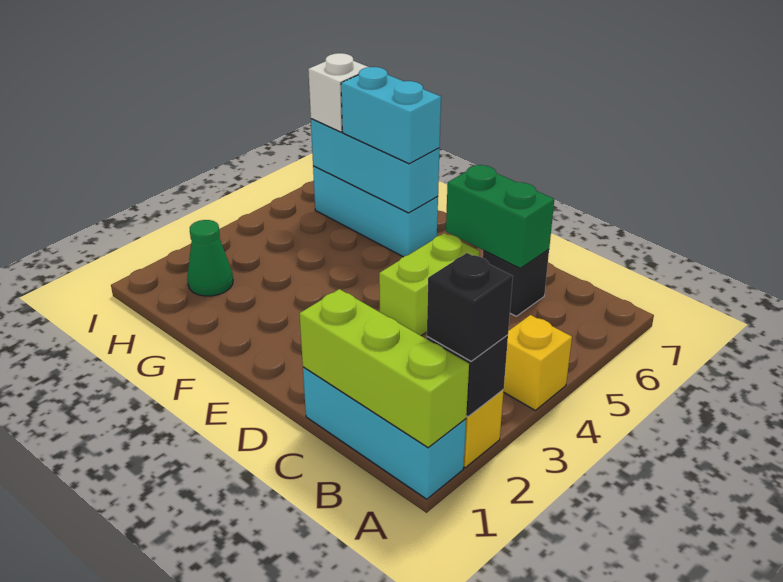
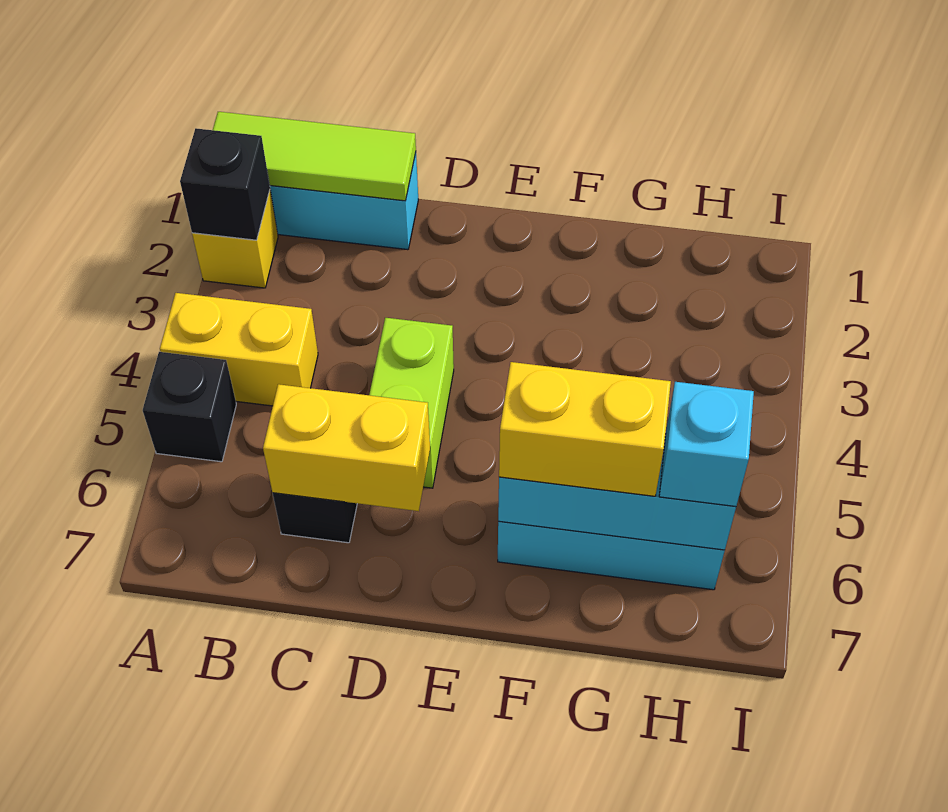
lime 1x3 brick [299,289,469,448] -> lime 1x3 tile [213,112,416,201]
black 1x1 brick [427,253,513,361] -> black 1x1 brick moved to [143,352,236,462]
yellow 1x1 brick [503,315,572,410] -> yellow 1x2 brick [160,293,318,406]
green 1x2 brick [446,165,554,268] -> yellow 1x2 brick [263,384,430,511]
cyan 1x2 brick [341,67,441,164] -> yellow 1x2 brick [499,362,671,496]
green 1x1 cone [187,220,233,296] -> none
white 1x1 brick [308,53,368,132] -> cyan 1x1 brick [659,382,754,507]

